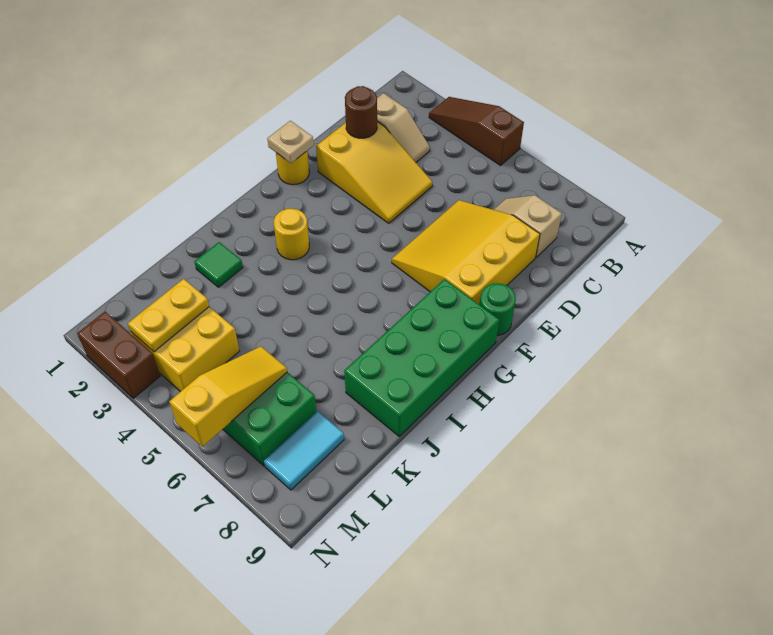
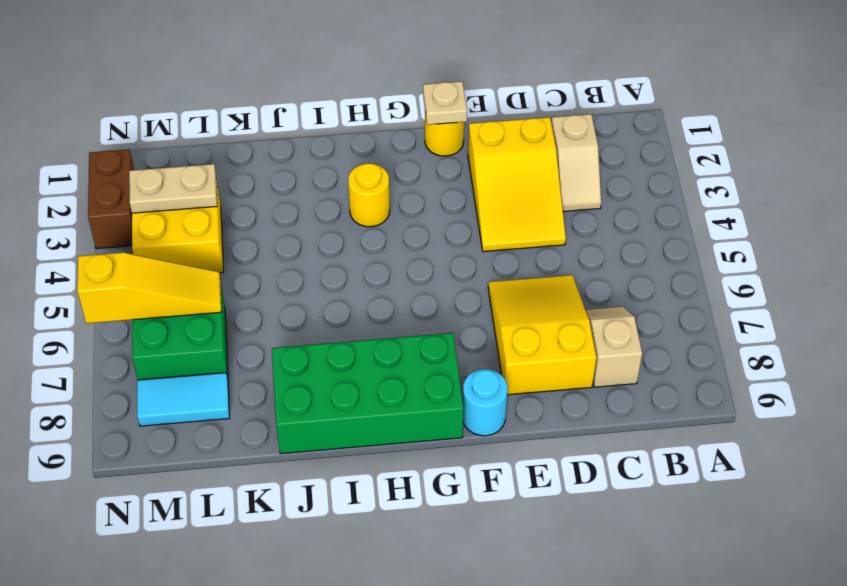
brown 1x3 slope [429,97,524,166] -> none
brown 1x1 round brick [345,86,377,138] -> none
yellow 3x3 slope [392,200,540,305] -> yellow 2x3 slope [488,275,596,395]
green 1x1 round brick [480,283,516,336] -> cyan 1x1 round brick [463,369,508,436]
green 1x1 tile [195,242,243,287] -> none
yellow 1x2 plate [128,279,209,352] -> tan 1x2 plate [129,164,217,213]

